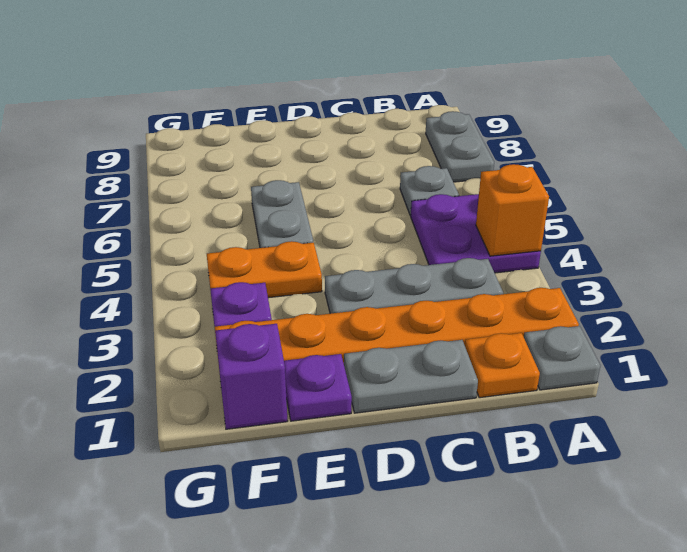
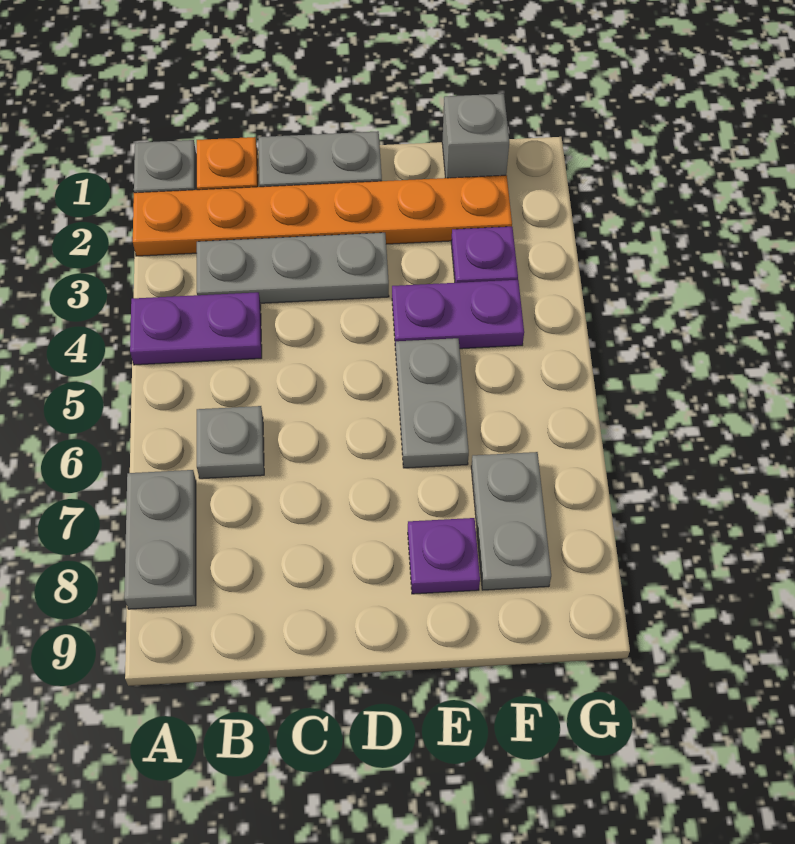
purple 2x2 plate [410,194,541,273] -> purple 1x2 plate [130,292,262,365]
orange 1x1 brick [476,164,549,256] -> none
purple 1x1 plate [284,354,352,421] -> purple 1x1 plate moved to [408,518,480,594]
orange 1x2 plate [207,241,322,298] -> purple 1x2 plate [392,280,524,350]
purple 1x1 brick [215,324,288,429] -> grey 1x1 brick [442,94,509,178]
none -> grey 1x2 plate [471,452,551,590]

